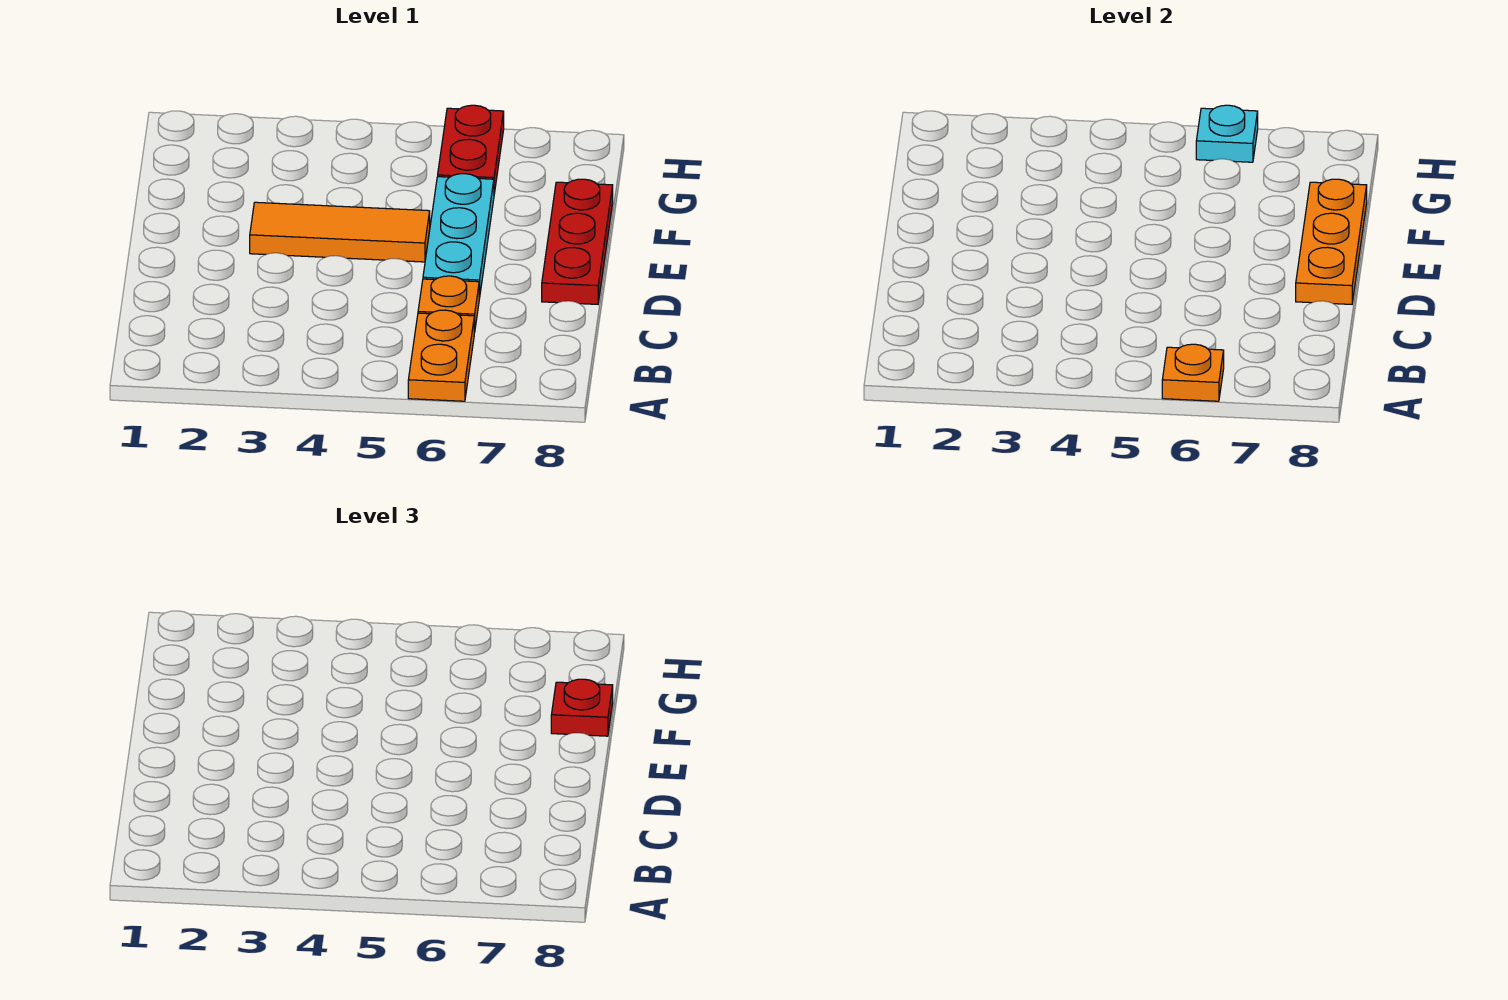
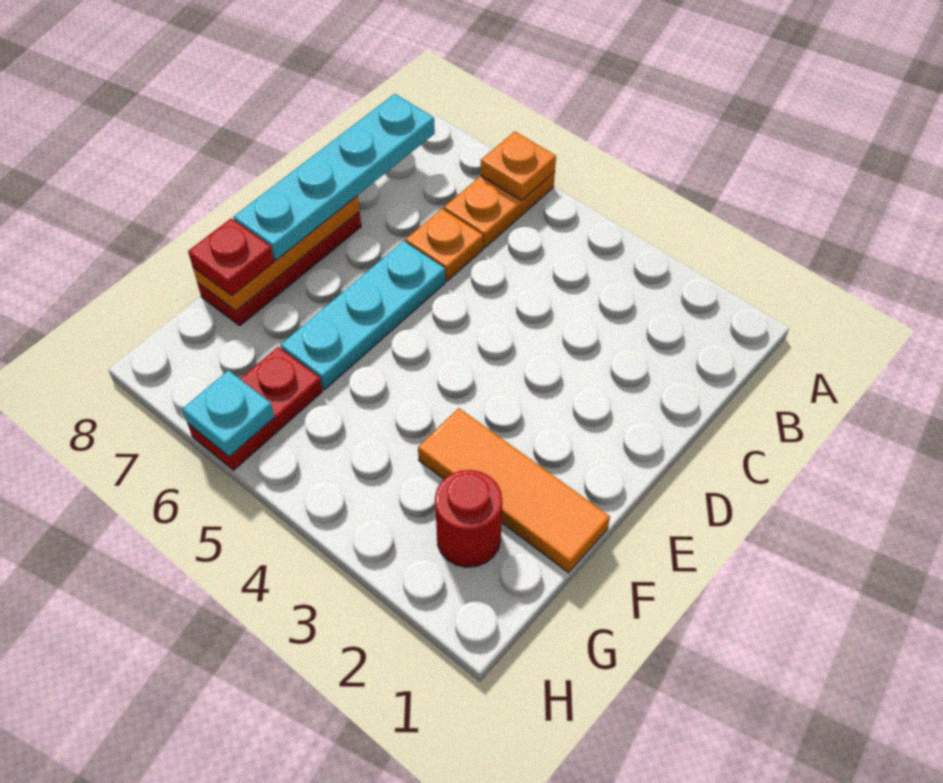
none -> cyan 1x4 plate [233,94,435,260]
orange 1x3 tile [250,202,430,262] -> orange 1x3 tile moved to [418,408,610,573]
none -> red 1x1 round brick [435,470,502,567]

